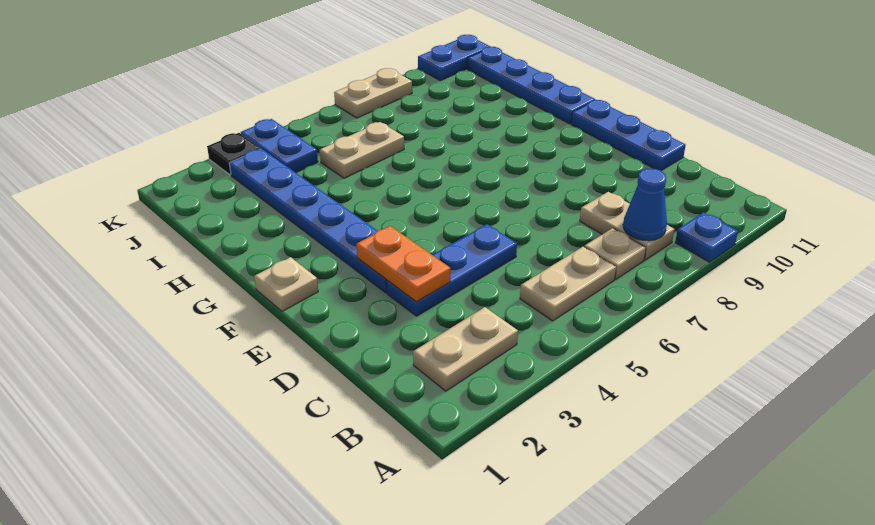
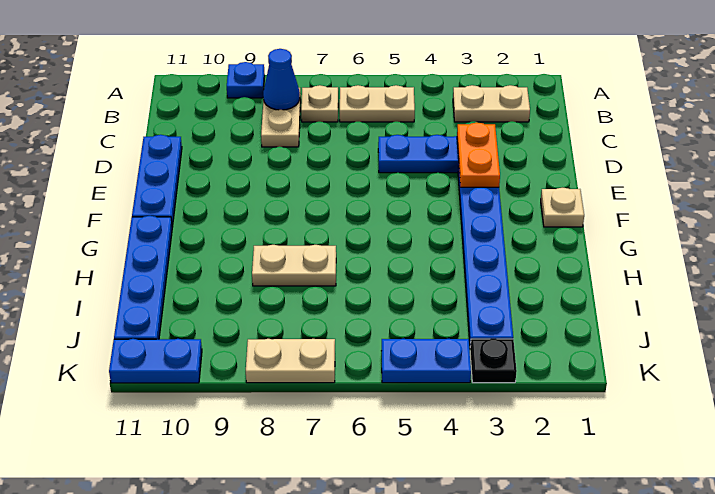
tan 1x2 plate [320,122,404,178] -> tan 1x2 plate moved to [252,245,336,286]
blue 1x2 plate [241,119,318,173] -> blue 1x2 plate turned to [382,339,471,383]

